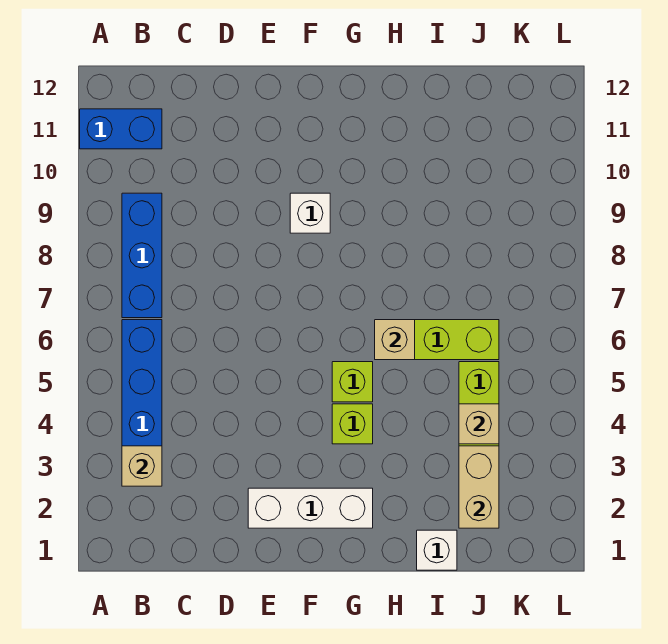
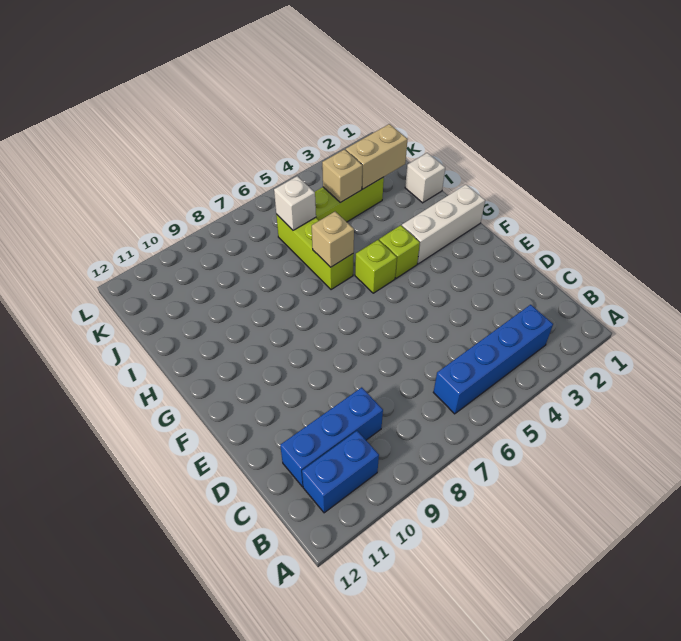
blue 1x2 brick [80,109,162,149] -> blue 1x2 brick turned to [302,431,379,513]
tan 1x1 brick [122,446,162,486] -> none
blue 1x3 brick [122,193,162,318] -> blue 1x3 brick moved to [280,387,383,487]
white 1x3 brick [248,488,373,528] -> white 1x3 brick turned to [402,185,485,264]
white 1x1 brick [290,193,330,233] -> white 1x1 brick moved to [274,176,316,230]

